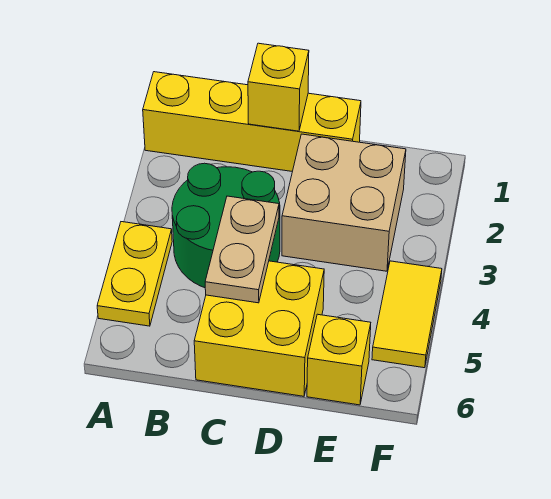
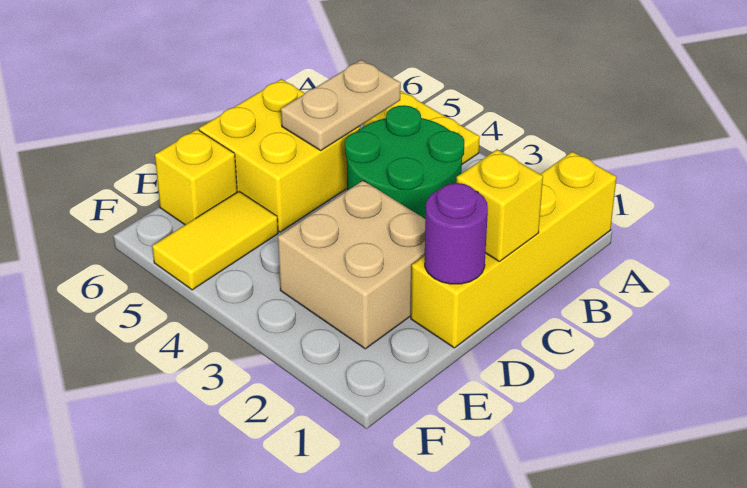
tan 1x2 plate [205,196,279,303] -> tan 1x2 plate turned to [281,60,401,150]
none -> purple 1x1 round brick [425,183,488,284]
yellow 1x2 tile [372,261,442,368] -> yellow 1x2 tile turned to [152,191,278,290]

